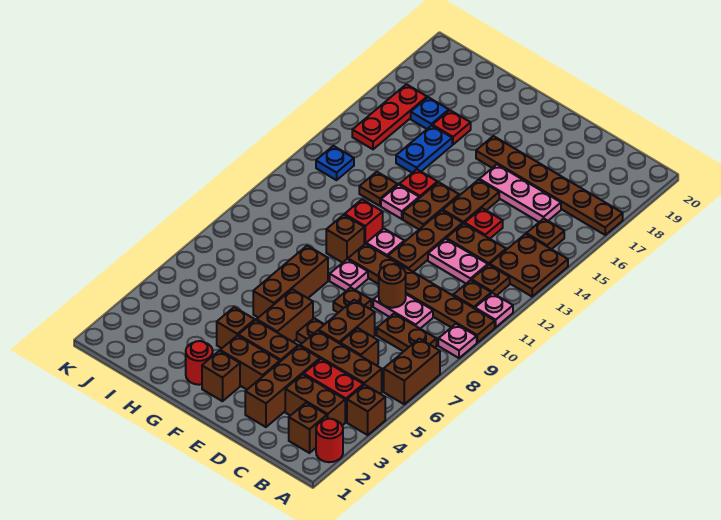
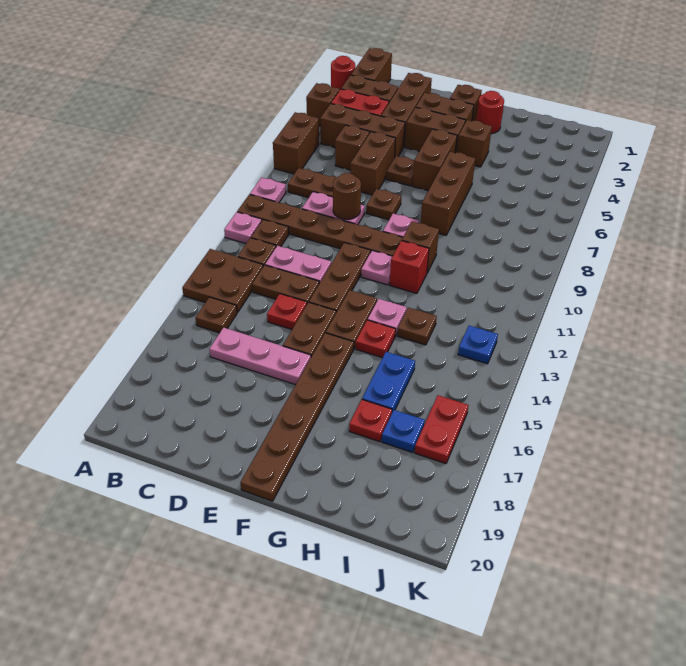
brown 1x6 plate [476,136,623,235] -> brown 1x6 plate turned to [240,333,354,501]
brown 1x1 brick [289,403,327,453] -> brown 1x2 brick [351,48,392,82]
red 1x3 plate [352,84,427,149] -> red 1x2 plate [415,395,468,464]

